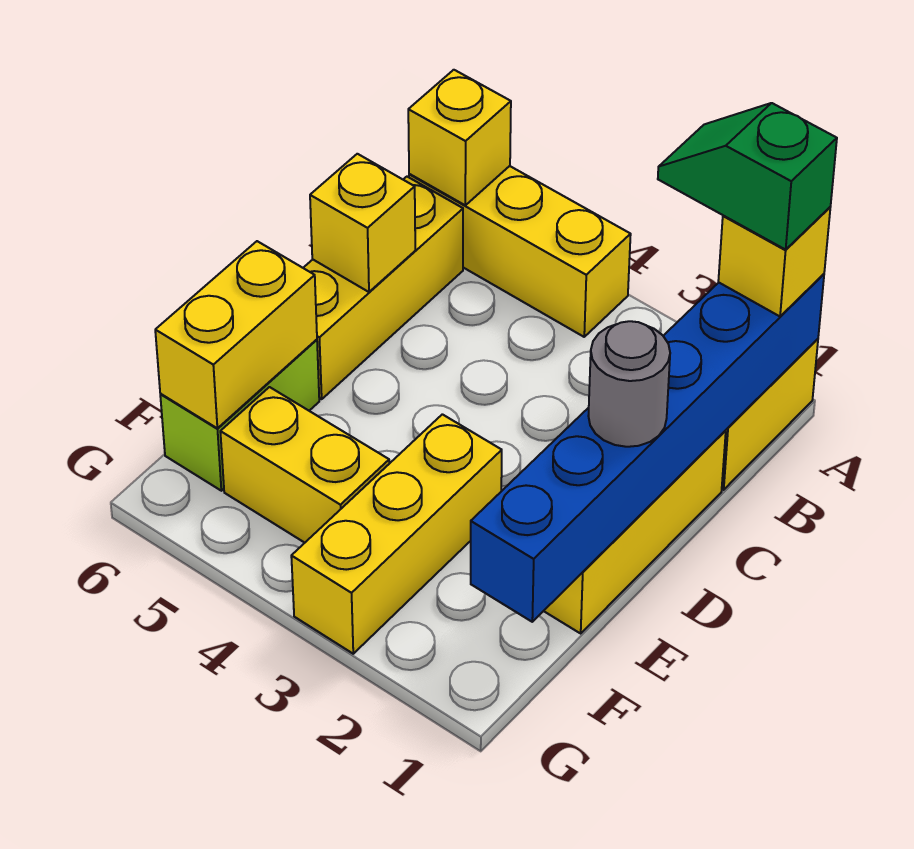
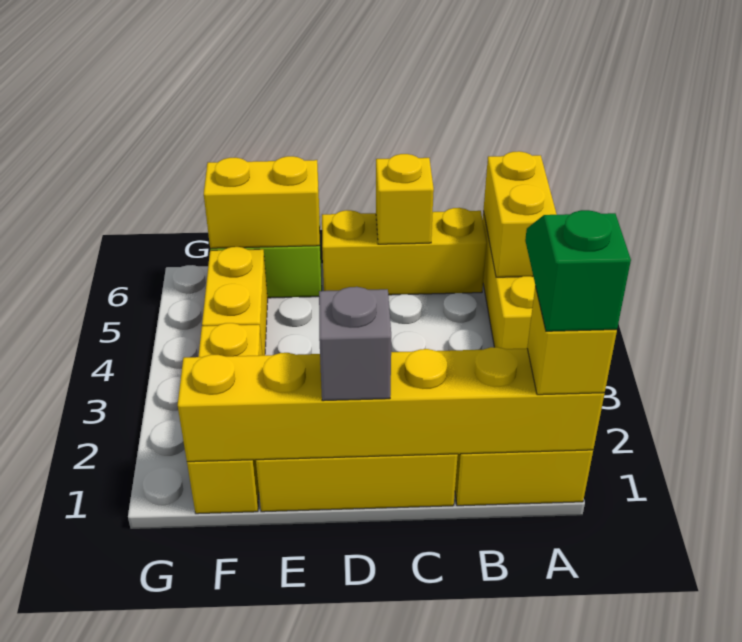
blue 1x6 brick [471,274,824,622] -> yellow 1x6 brick [178,347,604,462]
yellow 1x1 brick [408,70,511,205] -> yellow 1x2 brick [484,151,557,277]
grey 1x1 round brick [588,321,670,447] -> grey 1x1 brick [319,287,391,401]
yellow 1x3 brick [291,414,502,654] -> yellow 1x3 brick turned to [187,323,262,514]

